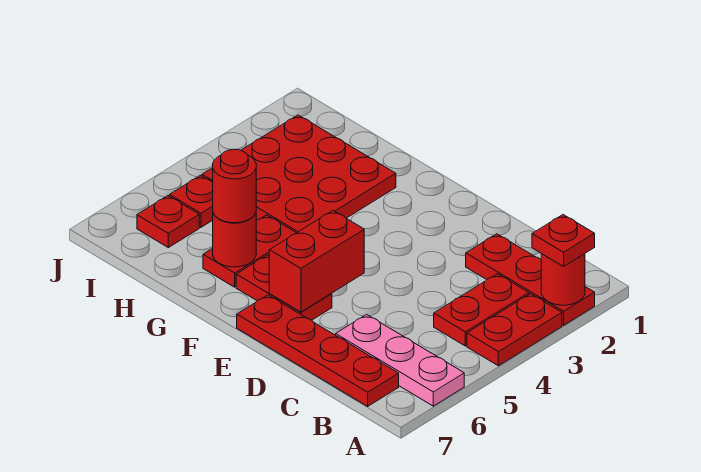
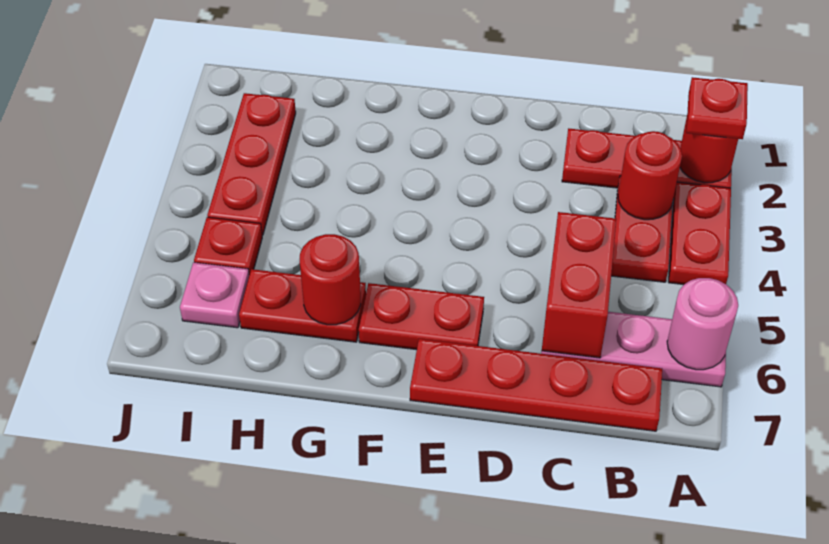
none -> pink 1x1 round brick [667,278,738,370]
red 1x2 brick [269,211,364,312] -> red 1x2 brick moved to [542,212,616,358]
red 3x3 plate [202,115,396,233] -> red 1x3 plate [207,93,296,235]
red 1x2 plate [203,215,296,287] -> red 1x2 plate turned to [239,269,366,342]
red 1x1 round brick [213,149,256,223] -> red 1x1 round brick moved to [618,131,682,220]
red 1x1 plate [137,196,199,248] -> pink 1x1 plate [180,262,249,328]

